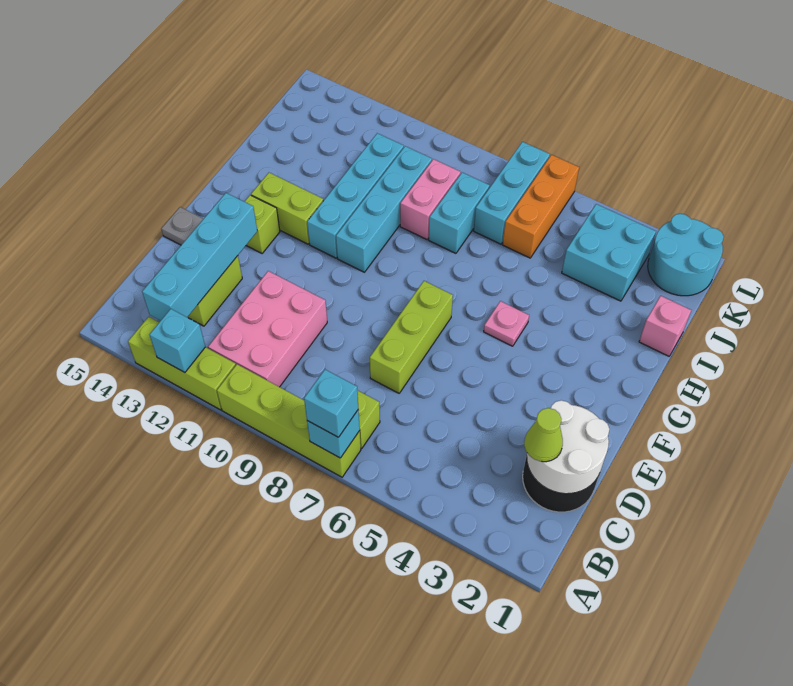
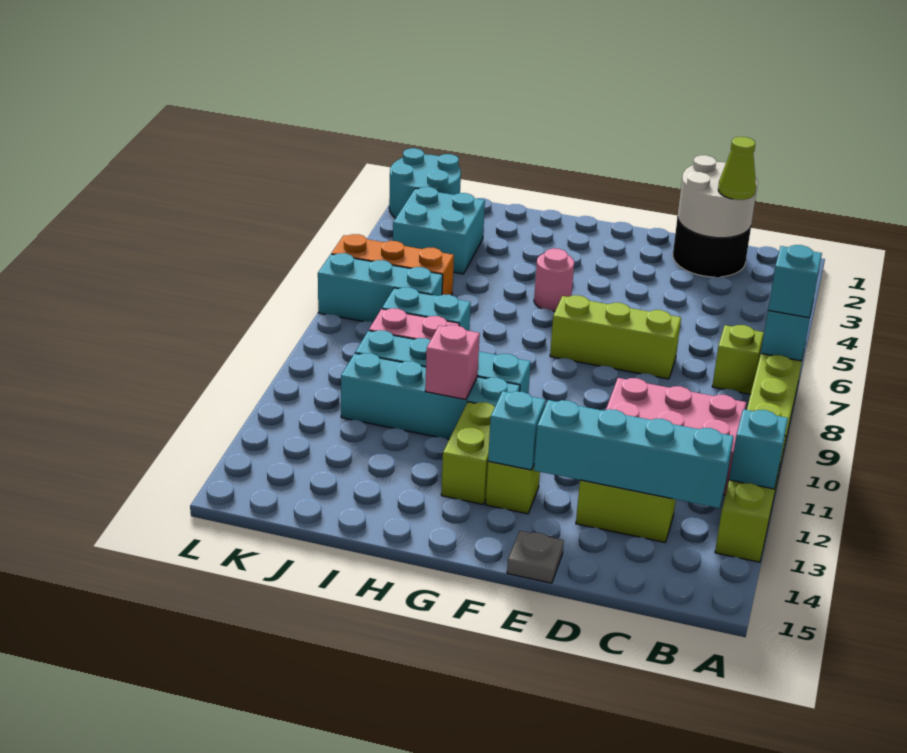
none -> cyan 1x1 brick [488,391,546,470]
pink 1x1 plate [484,301,529,346] -> pink 1x1 round brick [534,248,574,311]
pink 1x1 brick [639,296,691,356] -> pink 1x1 brick moved to [425,325,480,400]

